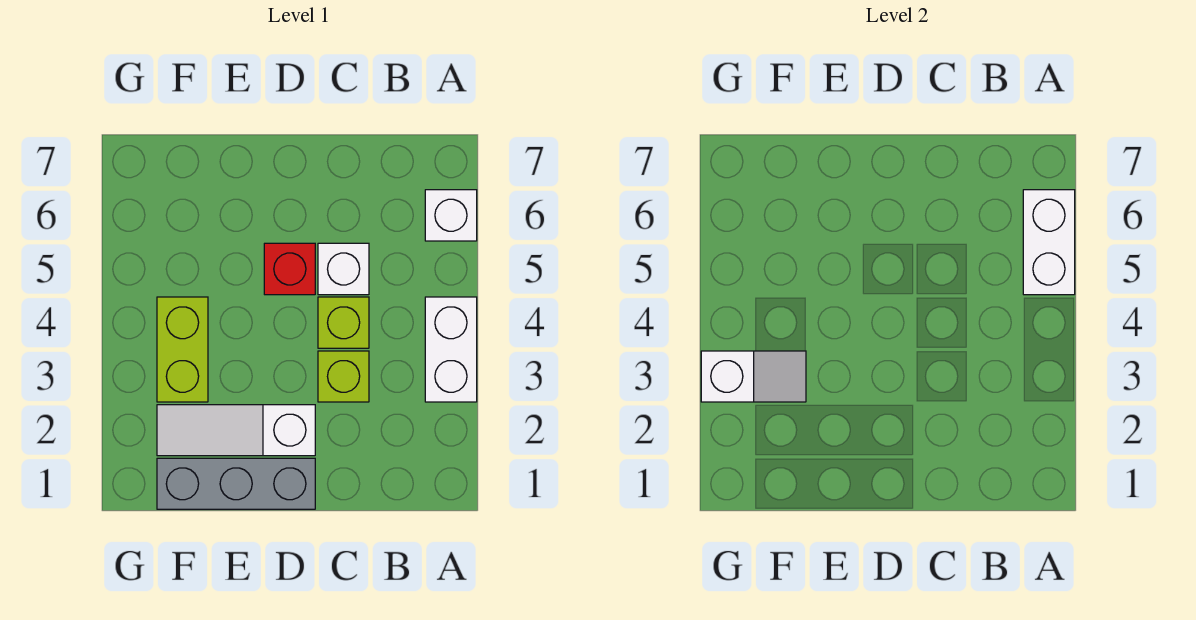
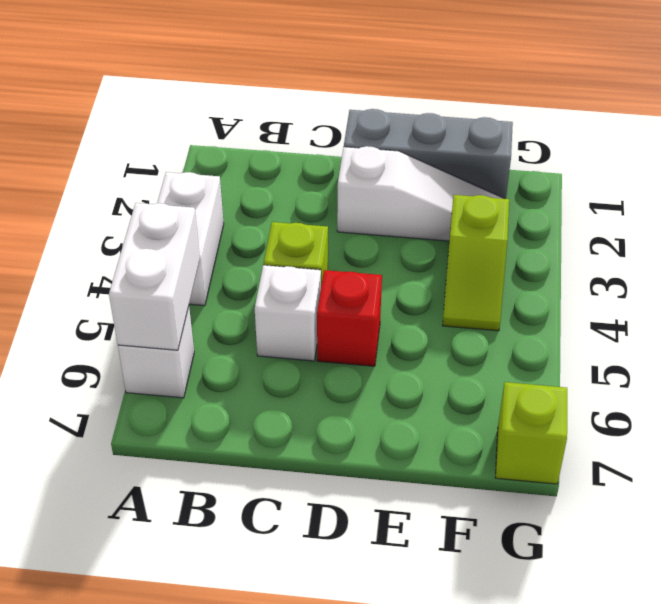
lime 1x1 brick [318,351,369,402] -> lime 1x1 brick moved to [495,382,567,484]
lime 1x2 brick [157,297,208,402] -> lime 1x2 slope [442,195,509,331]
white 1x2 slope [701,351,806,402] -> none

